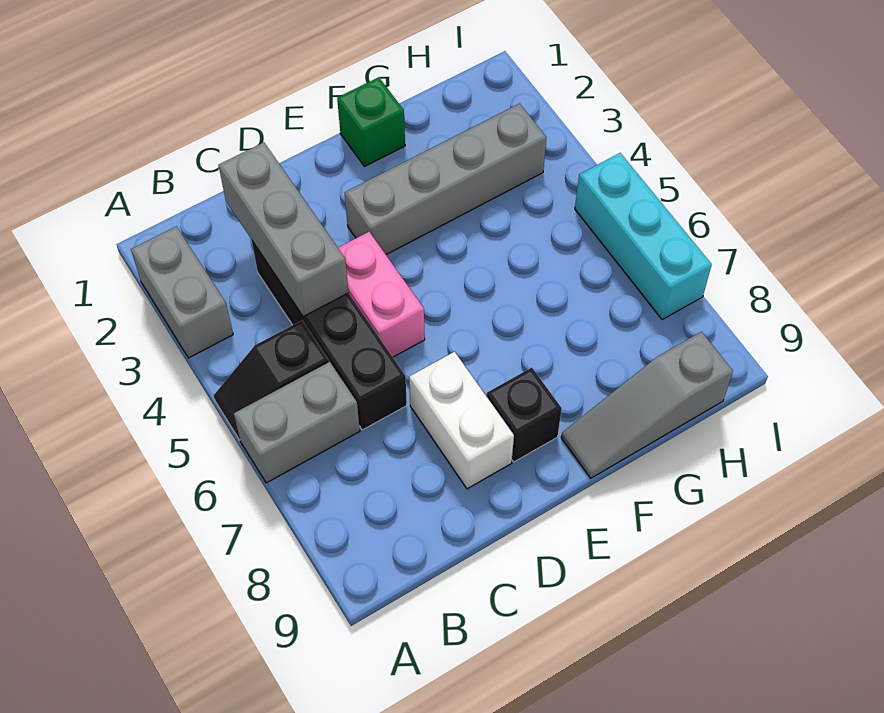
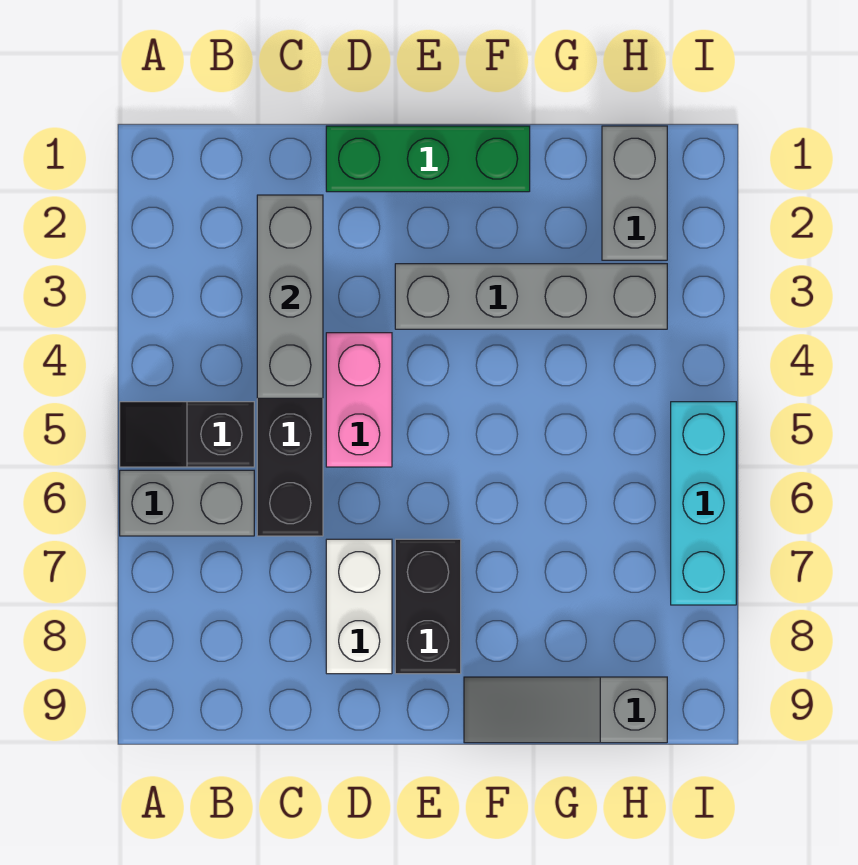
grey 1x2 brick [131,226,233,358] -> grey 1x2 brick moved to [602,126,667,260]
black 1x1 brick [487,368,562,462] -> black 1x2 brick [395,539,461,674]
green 1x1 brick [337,77,405,167] -> green 1x3 brick [326,126,530,192]

